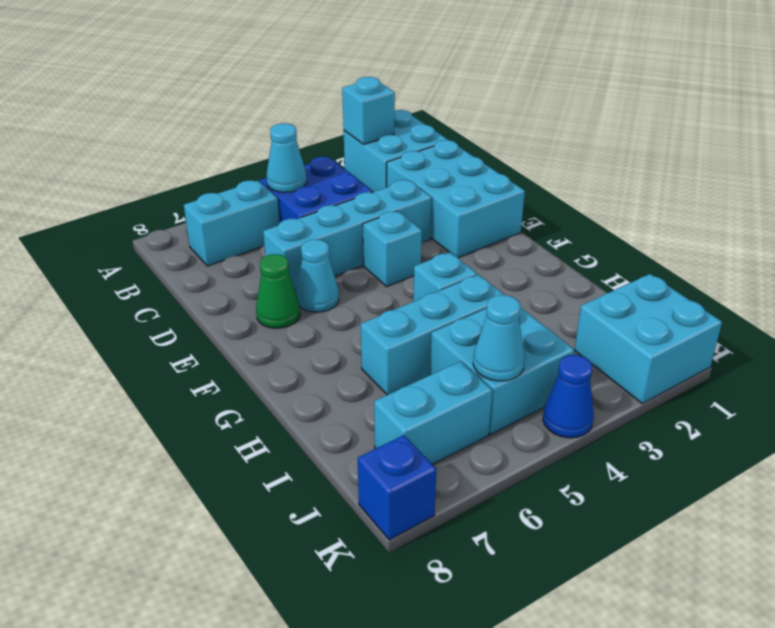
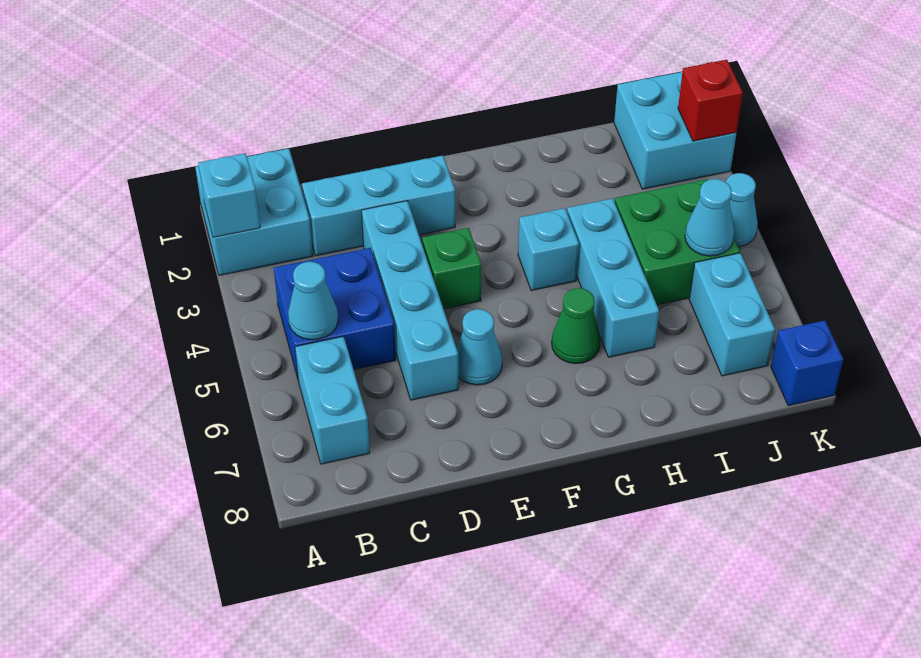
cyan 2x3 brick [387,140,525,258] -> cyan 1x3 brick [302,156,455,256]
cyan 1x1 brick [363,211,422,287] -> green 1x1 brick [422,228,481,309]
green 1x1 cone [256,254,300,328] -> green 1x1 cone moved to [552,288,600,364]
cyan 2x2 brick [430,308,574,435] -> green 2x2 brick [615,179,740,305]
none -> red 1x1 brick [678,60,743,141]
blue 1x1 cone [543,355,594,438] -> cyan 1x1 cone [726,173,758,247]

